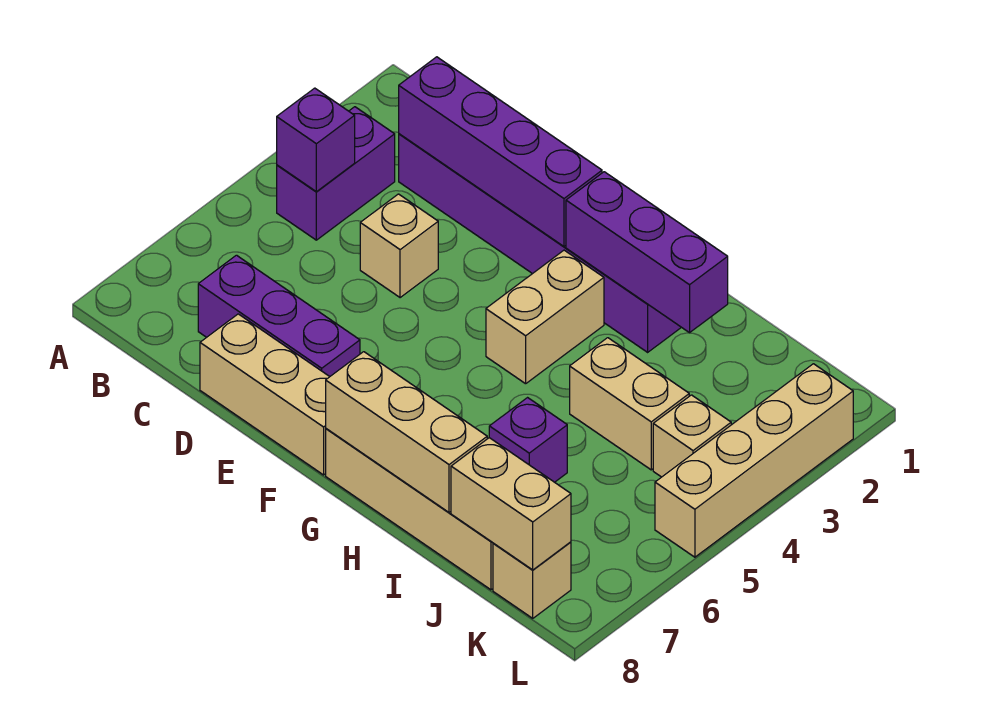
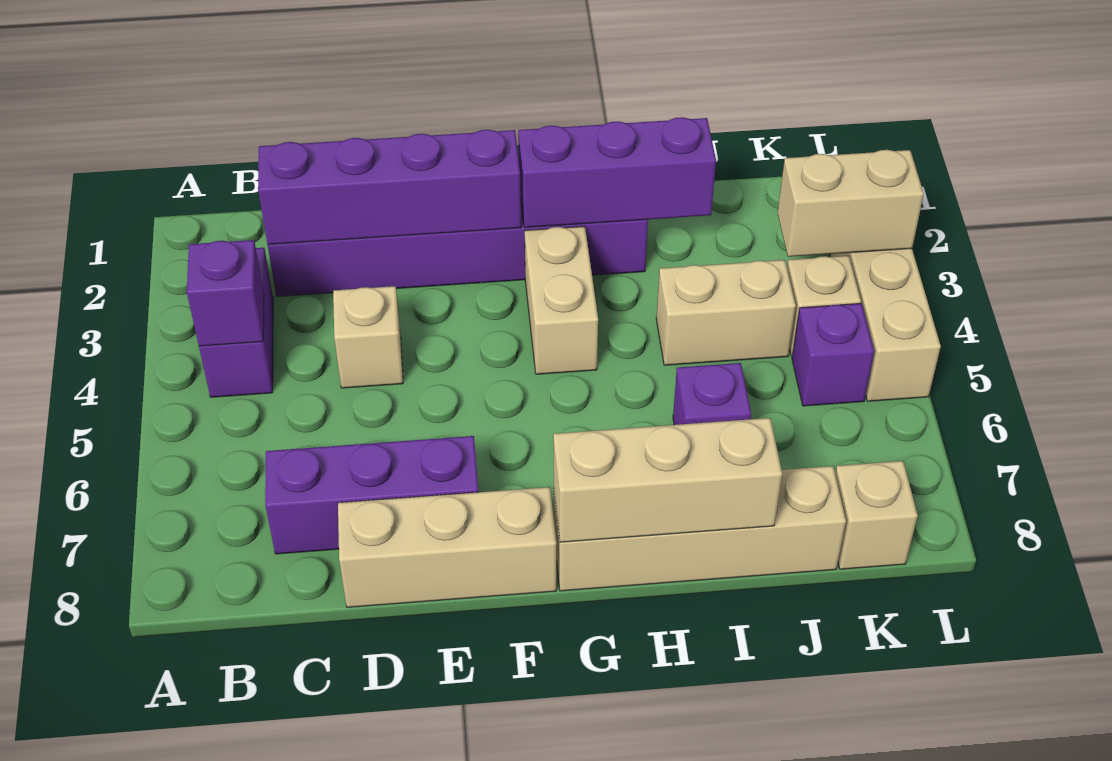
tan 1x2 brick [451,438,571,570] -> tan 1x2 brick moved to [778,150,924,257]
none -> purple 1x1 brick [792,303,874,406]

